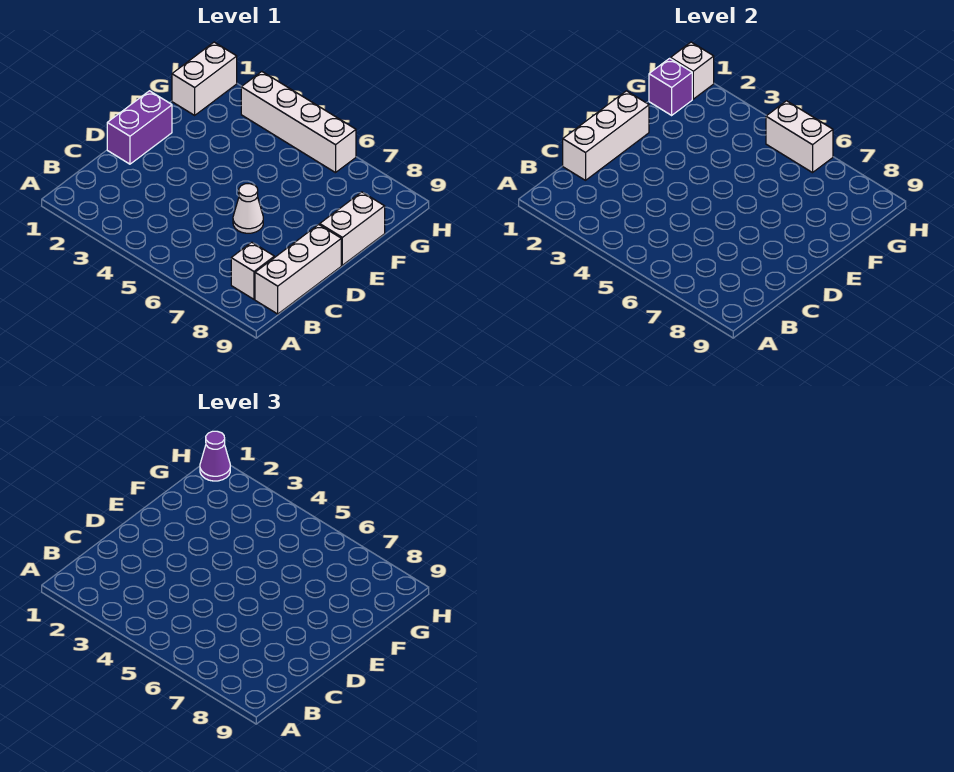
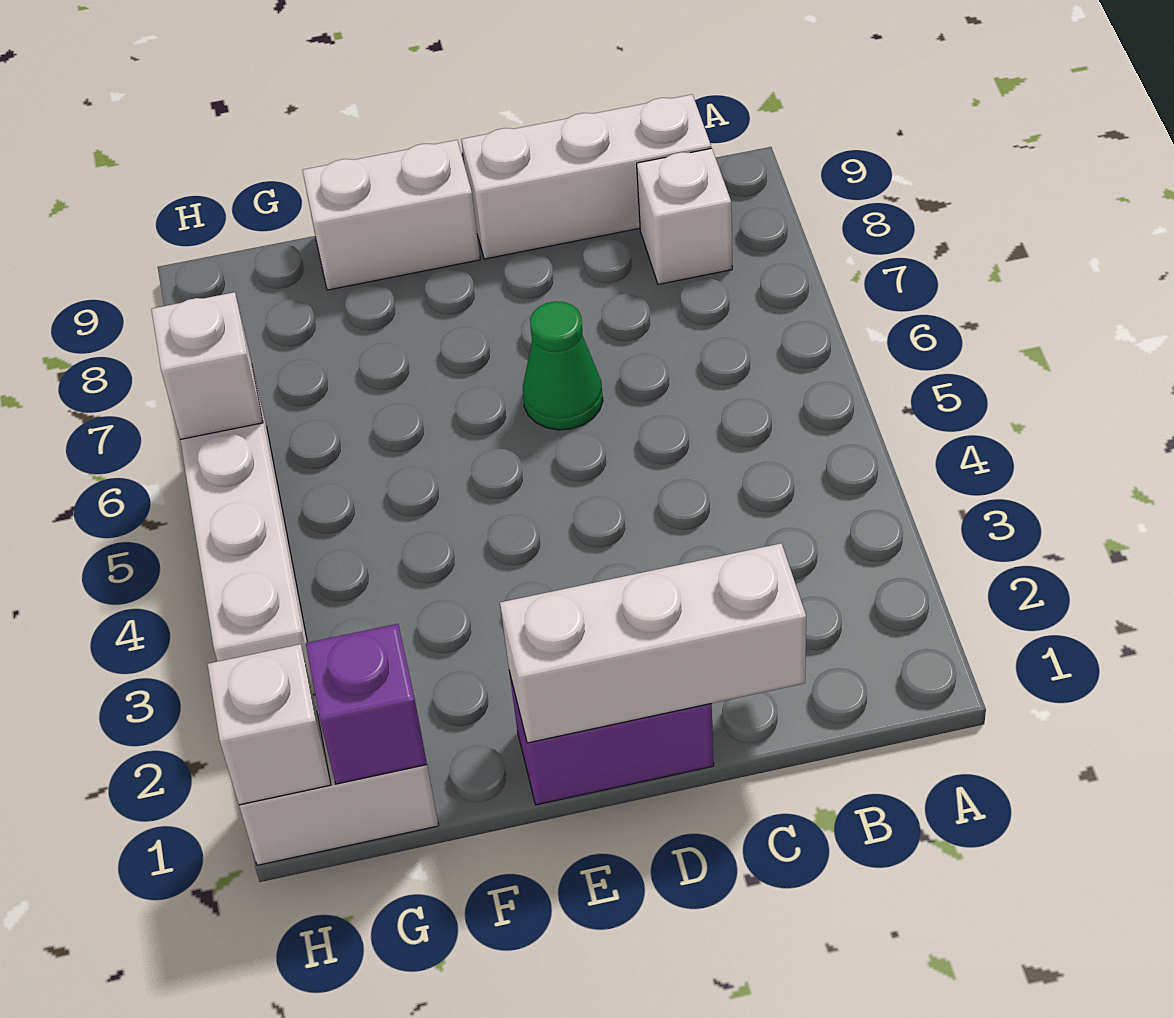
white 1x1 cone [233,184,263,233] -> green 1x1 cone [523,301,603,430]
purple 1x1 cone [200,431,230,481] -> none
white 1x2 brick [766,101,833,173] -> white 1x1 brick [151,292,263,440]

